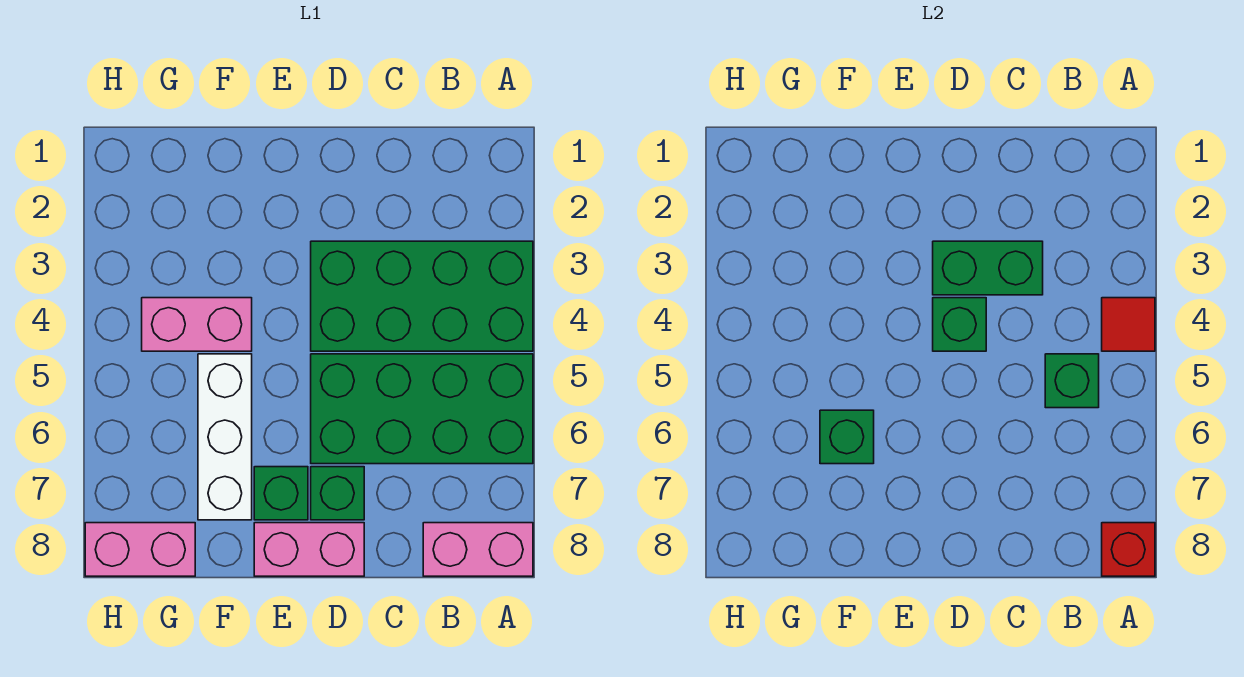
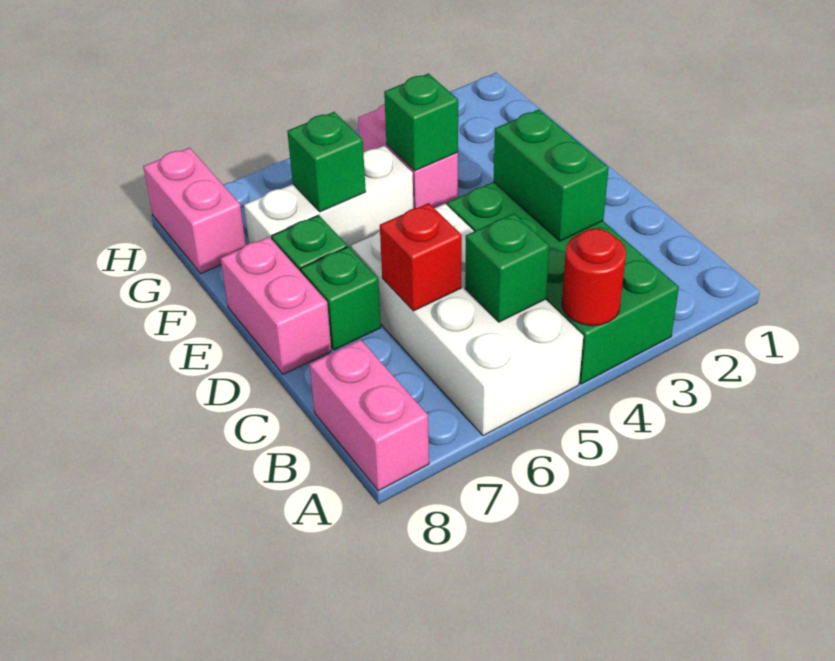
red 1x1 tile [1102,298,1155,351] -> red 1x1 round brick [562,229,626,326]
green 2x4 brick [311,354,533,464] -> white 2x4 brick [351,204,583,436]
red 1x1 brick [1102,523,1155,576] -> red 1x1 brick moved to [380,203,462,311]
green 1x1 brick [933,298,986,351] -> green 1x1 brick moved to [384,74,458,171]

